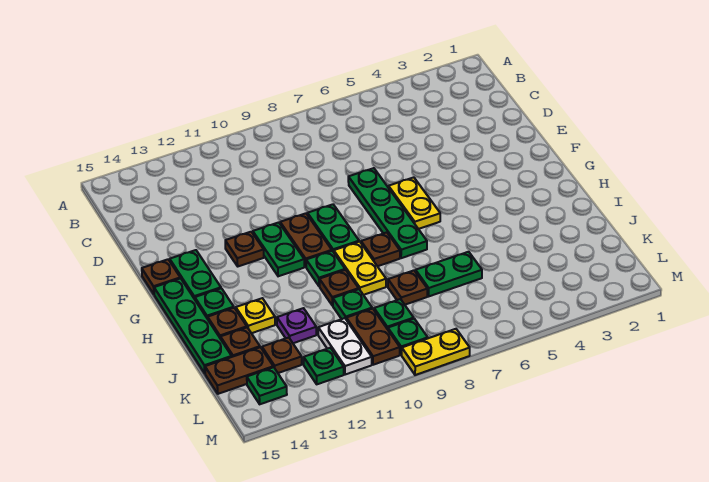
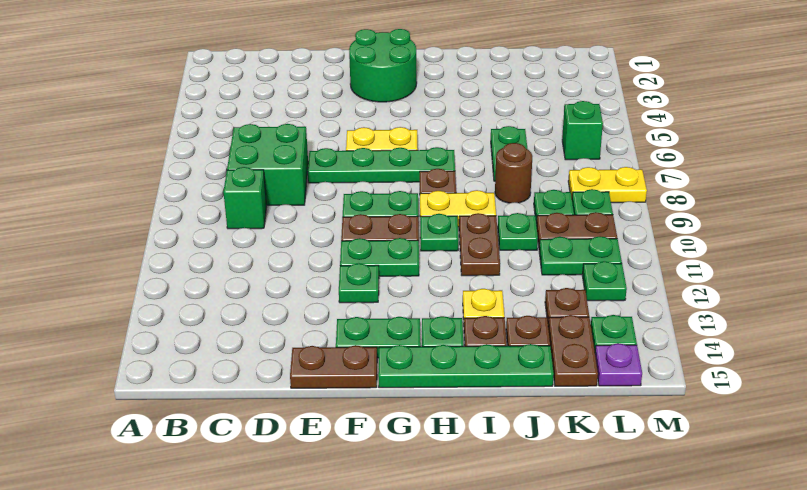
none -> green 2x2 brick [227,124,308,205]
none -> green 1x1 brick [223,167,267,229]
none -> green 2x2 round brick [349,29,417,102]
brown 1x1 plate [225,232,264,266] -> green 1x1 plate [339,263,379,303]
brown 1x1 plate [142,259,180,294] -> brown 1x2 plate [290,345,377,388]
brown 1x1 plate [319,270,359,305] -> brown 1x2 plate [459,213,500,276]
brown 1x1 plate [388,270,427,305] -> brown 1x1 round brick [495,143,532,203]
purple 1x1 plate [277,308,316,343] -> purple 1x1 plate moved to [595,343,642,386]
white 1x2 plate [318,318,372,375] -> green 1x2 plate [539,236,622,275]
none -> green 1x1 brick [562,101,603,160]
yellow 1x2 plate [402,329,470,375] -> yellow 1x2 plate turned to [568,167,647,203]

